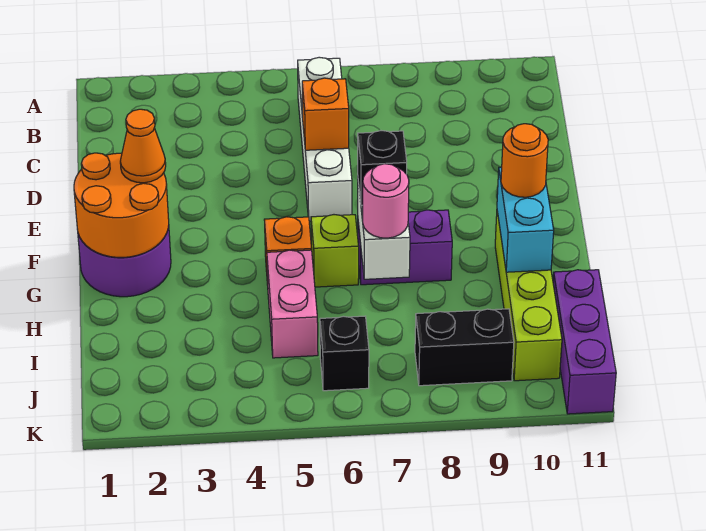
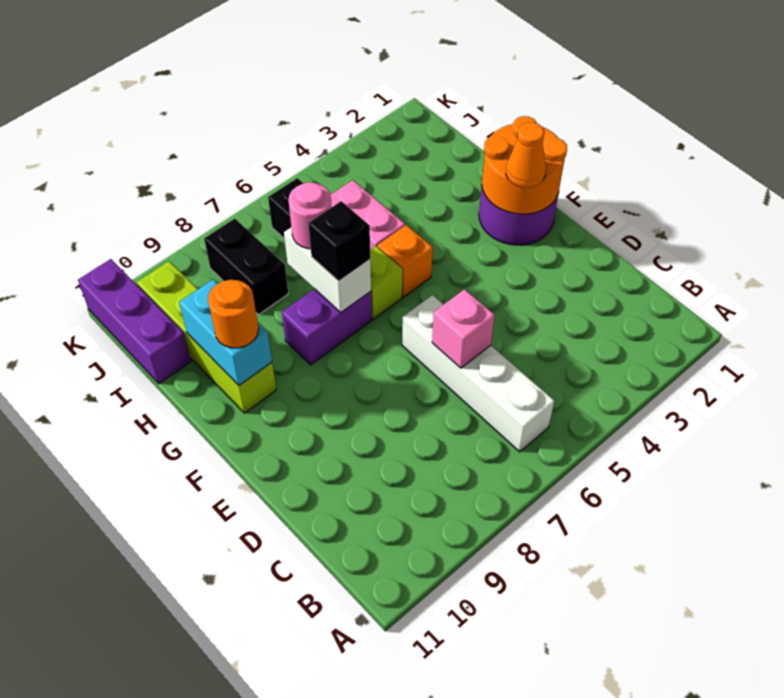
orange 1x1 brick [302,78,349,150] -> pink 1x1 brick [432,289,495,368]
black 1x2 brick [415,309,514,386] -> black 1x2 brick turned to [204,219,288,315]

